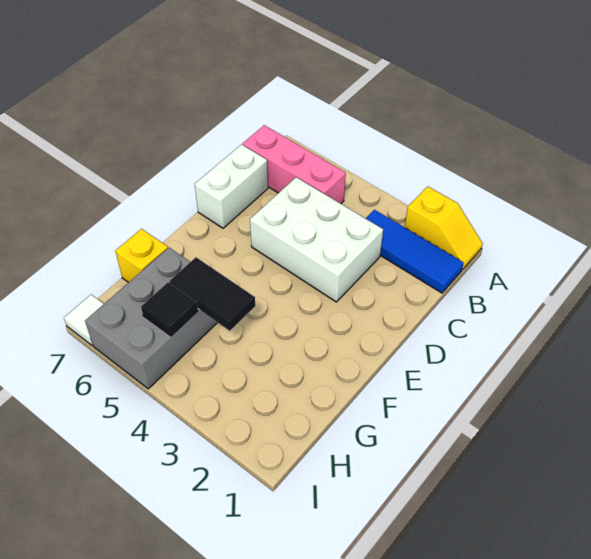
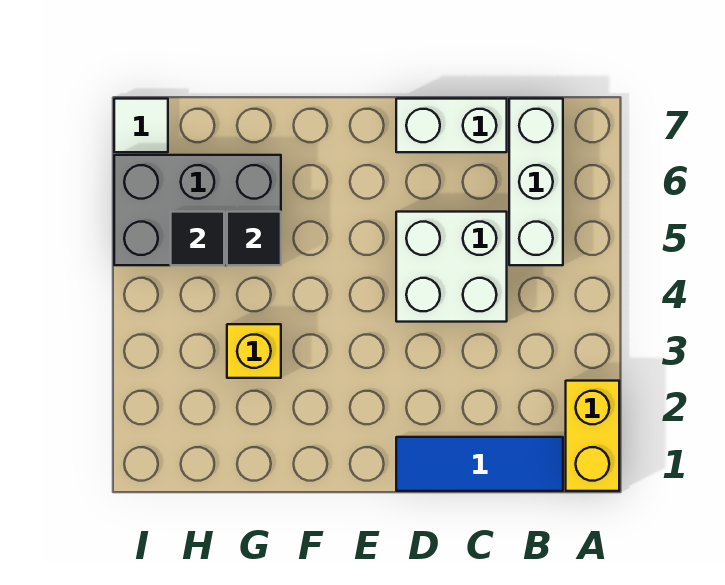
yellow 1x2 slope [405,186,483,270] -> yellow 1x2 brick [566,381,619,491]
blue 1x3 tile [366,210,464,293] -> blue 1x3 tile turned to [396,437,563,491]
pink 1x3 brick [243,125,346,204] -> white 1x3 brick [509,99,563,265]
white 2x3 brick [250,177,383,302] -> white 2x2 brick [396,212,507,322]
black 1x2 tile [170,257,255,331] -> black 1x1 tile [227,212,281,265]
yellow 1x1 brick [116,229,168,283] -> yellow 1x1 brick moved to [227,324,281,378]

